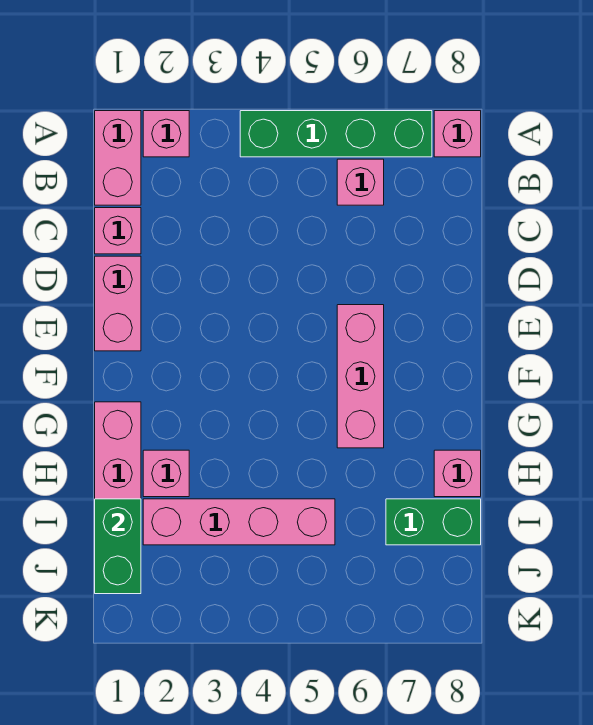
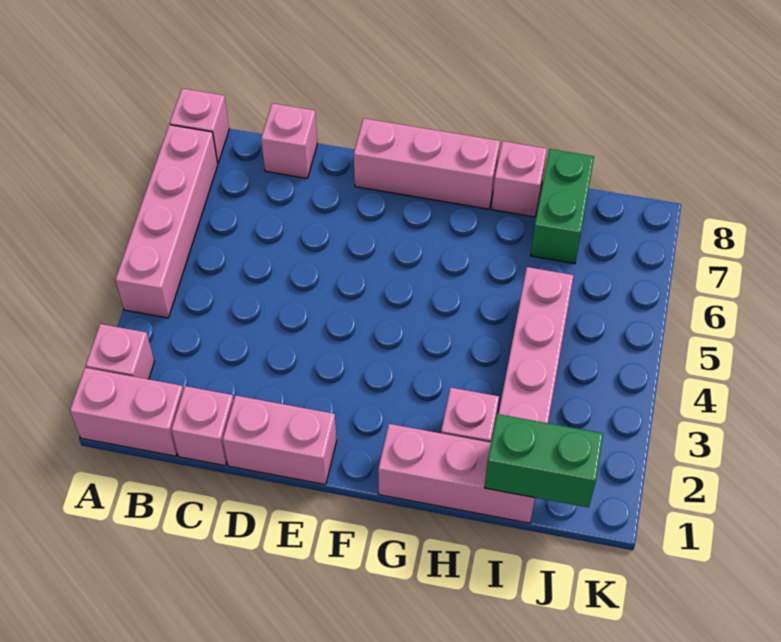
green 1x4 brick [240,111,432,157] -> pink 1x4 brick [115,125,218,318]
pink 1x1 brick [337,159,384,205] -> pink 1x1 brick moved to [261,103,317,178]
pink 1x3 brick [337,305,384,448] -> pink 1x3 brick moved to [354,118,500,209]

